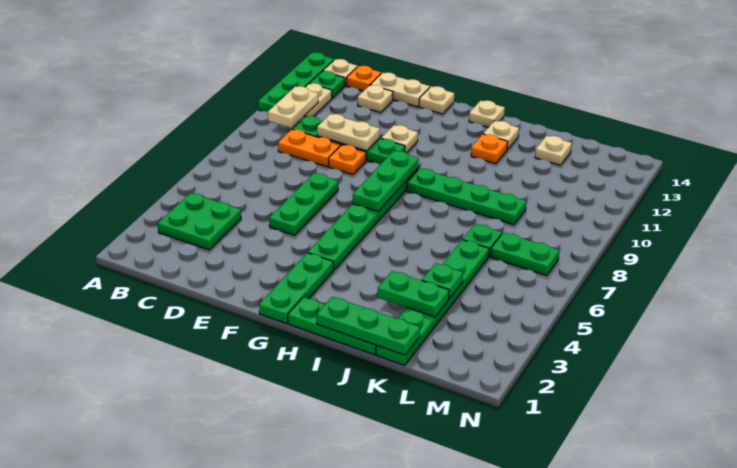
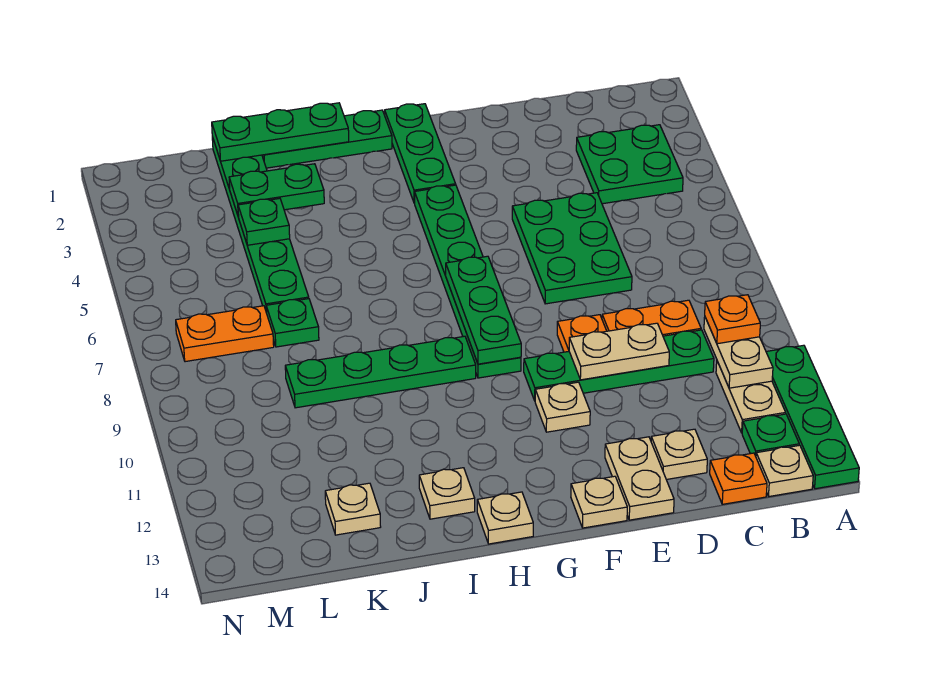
tan 1x2 plate [371,73,430,107] -> tan 1x2 plate turned to [605,437,674,520]
green 1x3 plate [269,173,338,236] -> green 2x3 plate [512,193,632,304]
orange 1x1 plate [471,134,508,164] -> orange 1x1 plate moved to [705,295,760,344]
green 1x2 plate [491,233,559,276] -> orange 1x2 plate [176,306,274,362]

